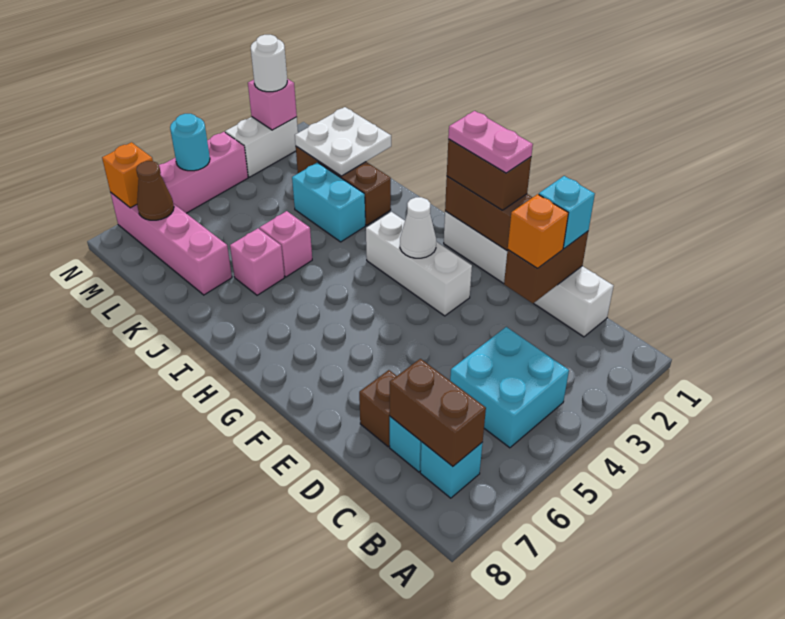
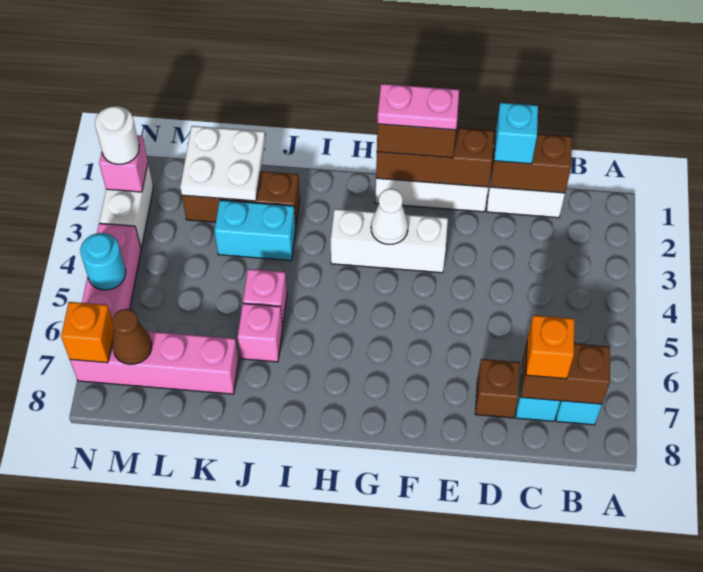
cyan 2x2 brick [450,327,569,448] -> none
brown 1x2 brick [504,231,588,303] -> brown 1x2 brick turned to [490,134,572,193]
orange 1x1 brick [508,194,568,269] -> orange 1x1 brick moved to [526,315,574,379]

